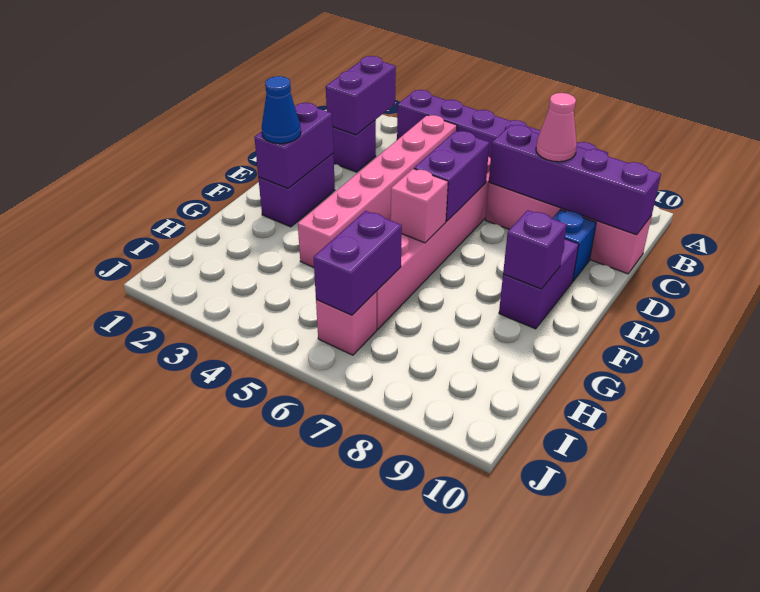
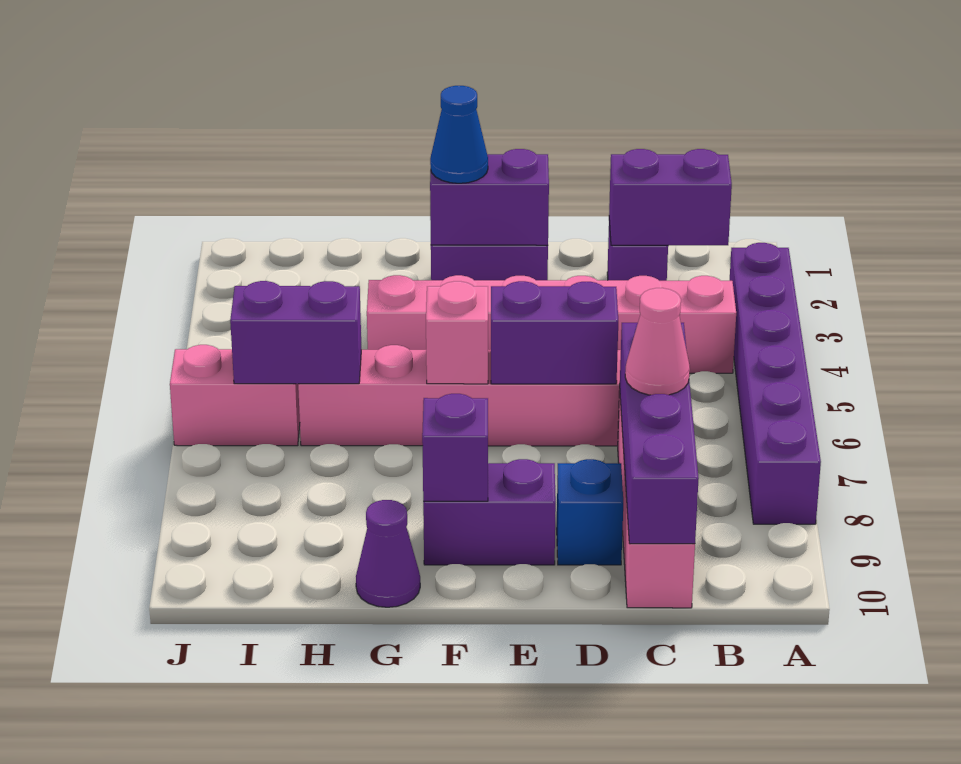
none -> purple 1x1 cone [356,500,420,607]
pink 1x1 brick [316,292,377,355] -> pink 1x2 brick [170,345,300,446]

